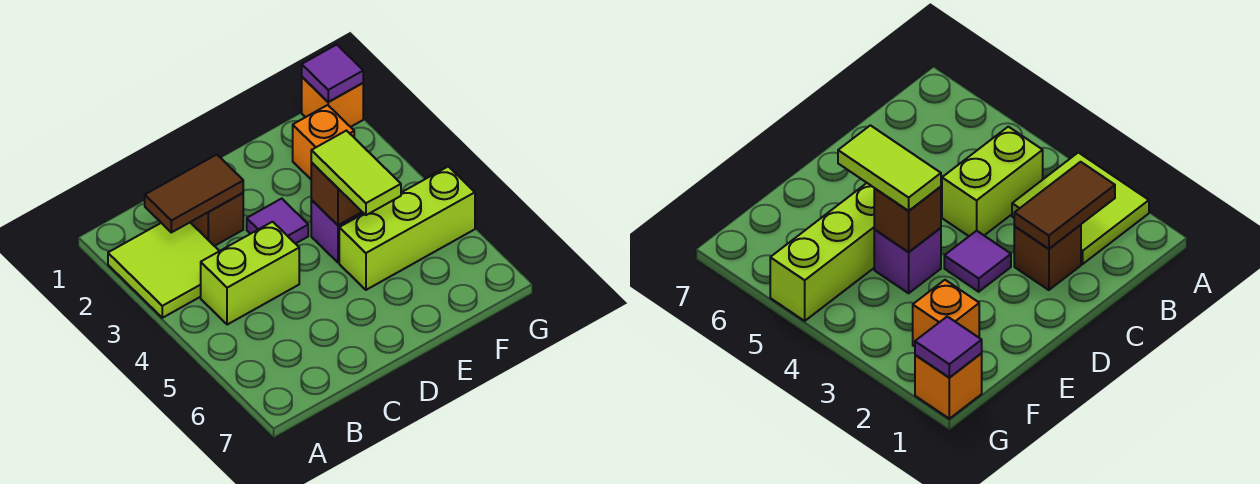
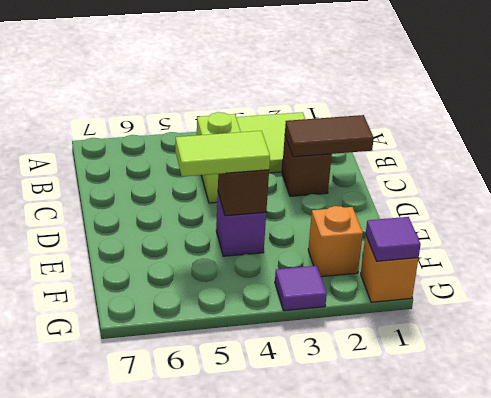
brown 1x2 tile [145,155,243,232] -> brown 1x2 tile turned to [285,115,374,157]
purple 1x1 tile [247,199,308,244] -> purple 1x1 tile moved to [275,266,327,311]
lime 1x3 brick [339,166,475,290] -> none

